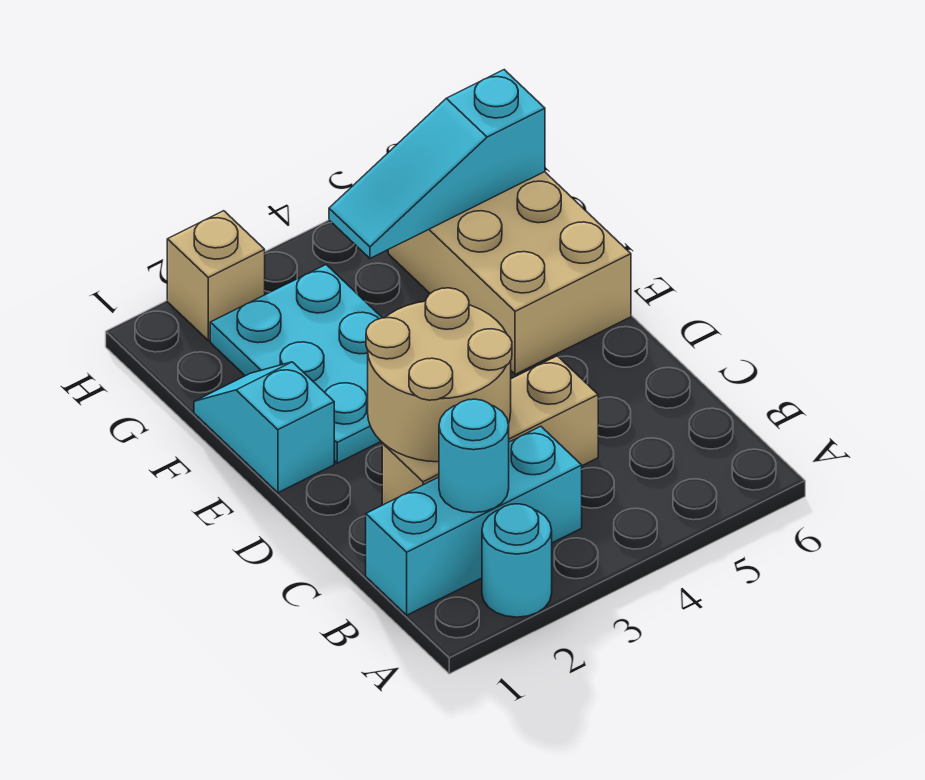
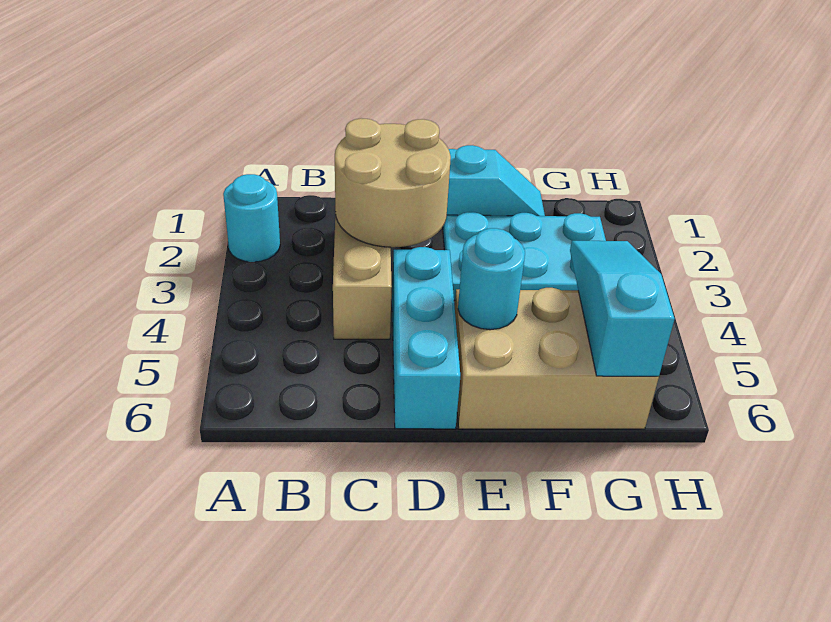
cyan 1x3 brick [366,426,582,615] -> cyan 1x3 brick moved to [392,247,460,429]
cyan 1x1 round brick [439,399,509,513] -> cyan 1x1 round brick moved to [458,228,525,330]
tan 1x1 brick [167,211,265,341] -> none

